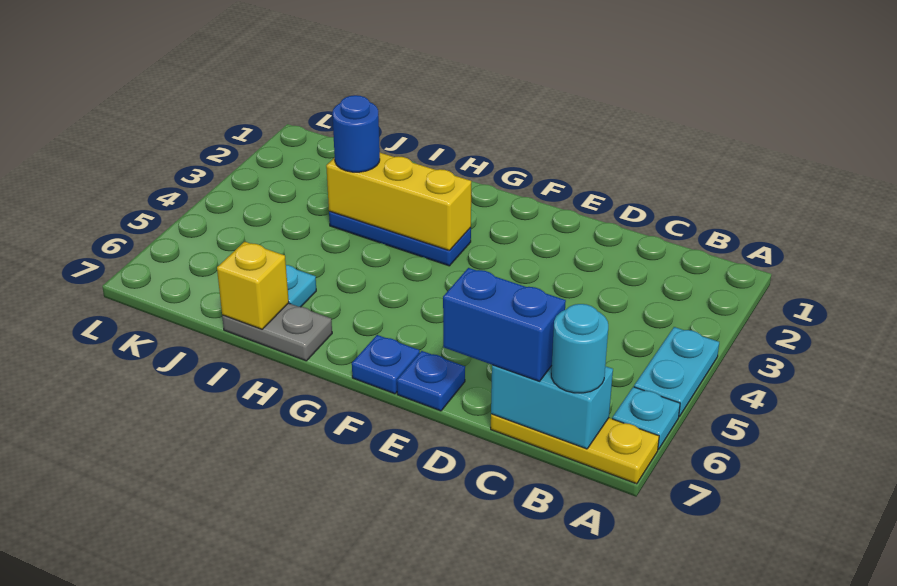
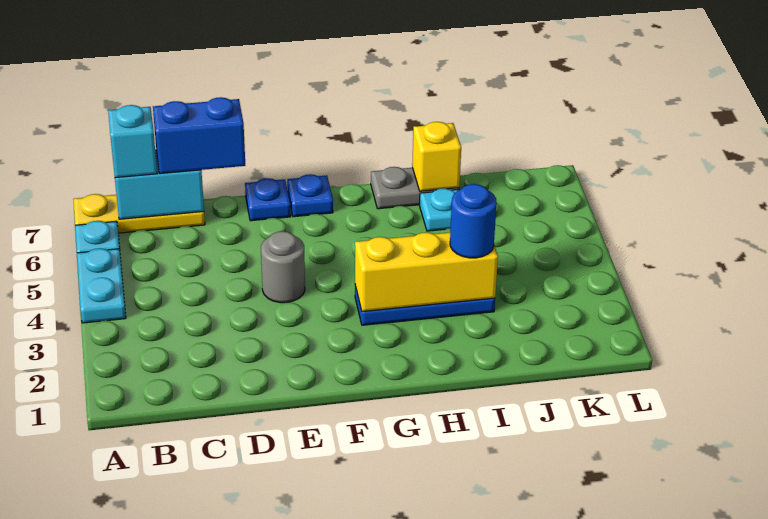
cyan 1x1 round brick [551,304,608,393] -> cyan 1x1 brick [108,105,157,178]
none -> grey 1x1 round brick [261,231,305,303]

